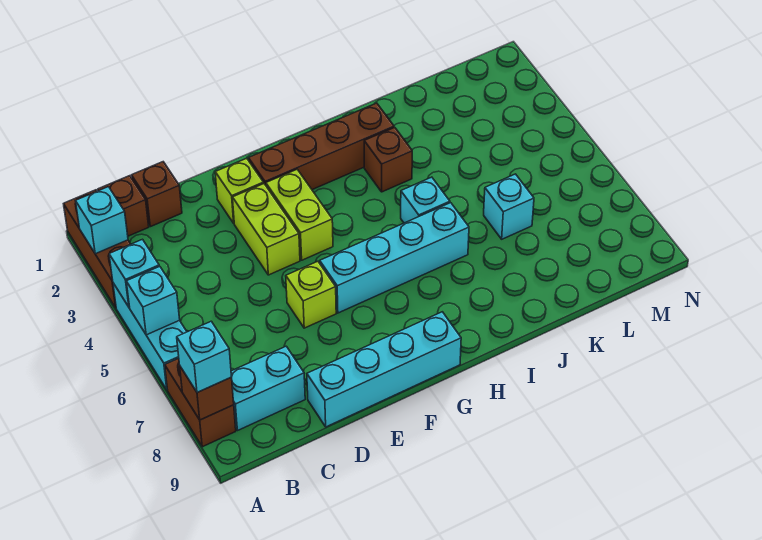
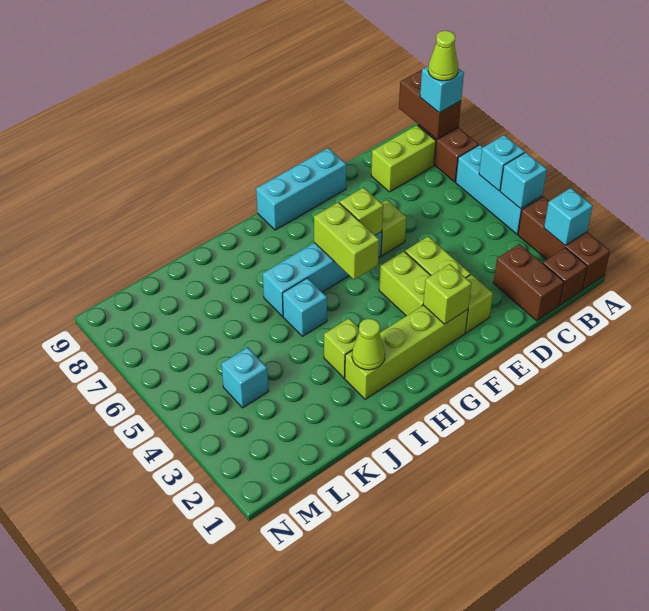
brown 1x1 brick [180,367,234,420] -> brown 1x2 brick [399,70,461,139]
none -> lime 1x1 cone [428,31,458,81]
cyan 1x2 brick [231,346,305,431] -> lime 1x2 brick [371,125,436,192]
brown 1x1 brick [131,162,182,227] -> brown 1x2 brick [493,244,564,321]
cyan 1x4 brick [307,312,461,427] -> cyan 1x3 brick [256,148,346,230]
brown 1x4 brick [248,103,394,190] -> lime 1x4 brick [345,305,468,399]
none -> lime 1x1 brick [423,264,471,324]
none -> lime 1x1 brick [340,188,383,235]
none -> lime 1x2 brick [314,202,379,280]
none -> lime 1x1 cone [352,319,385,370]
brown 1x1 brick [364,128,412,192] -> lime 1x1 brick [324,318,359,378]
cyan 1x1 brick [484,174,534,239] -> cyan 1x1 brick moved to [221,347,269,408]

